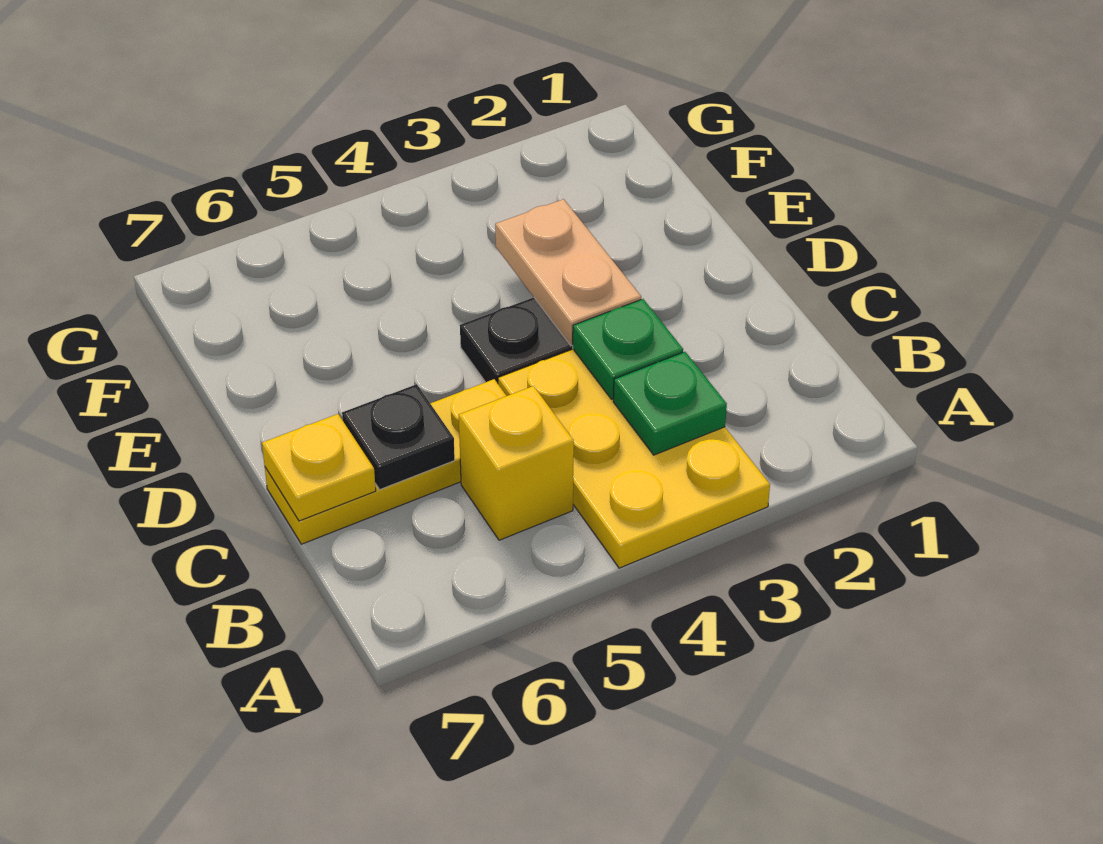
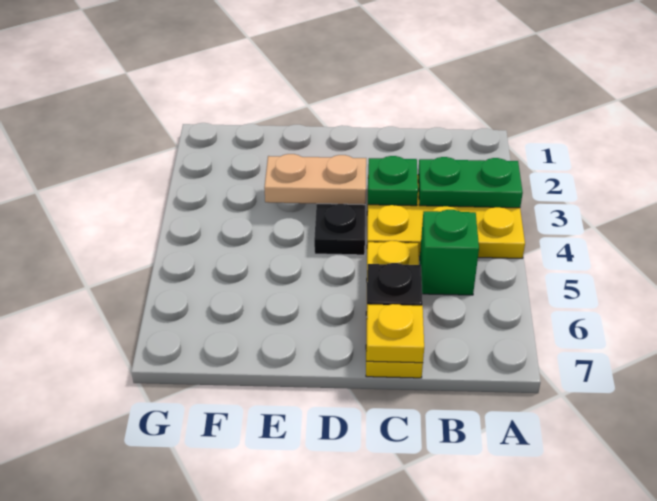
green 1x1 plate [613,352,727,455] -> green 1x2 plate [418,157,523,208]
yellow 1x1 brick [459,386,574,540] -> green 1x1 brick [420,210,479,295]

